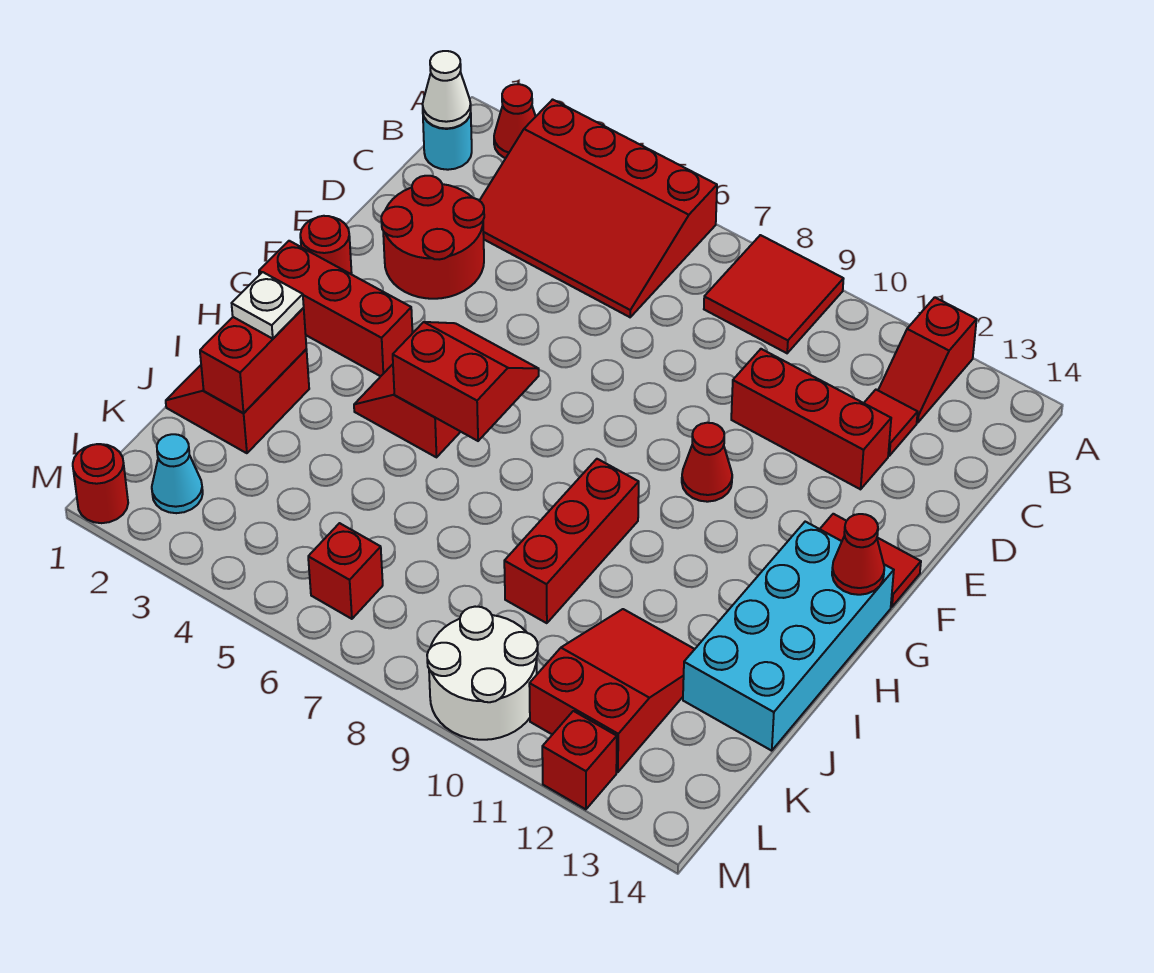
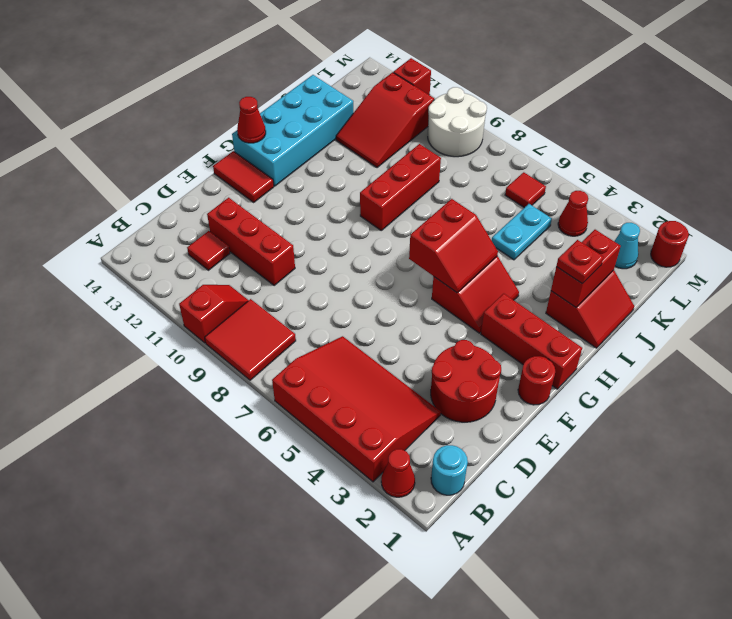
red 1x2 slope [878,297,977,423] -> red 1x2 slope moved to [179,285,249,343]
white 1x1 cone [423,51,471,129] -> none
red 1x1 cone [682,423,732,502] -> red 1x1 cone moved to [558,191,588,236]
red 2x2 slope [393,322,539,441] -> red 2x2 slope turned to [409,199,498,292]
white 1x1 plate [232,272,304,339] -> red 1x1 plate [556,240,604,284]
none -> cyan 1x2 plate [492,204,552,260]
red 1x1 brick [308,523,383,619] -> red 1x1 tile [505,172,546,208]

